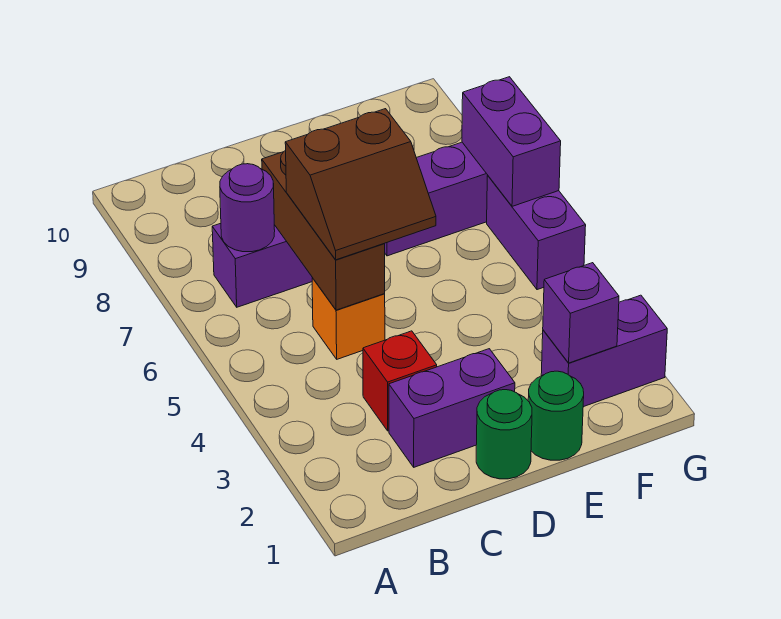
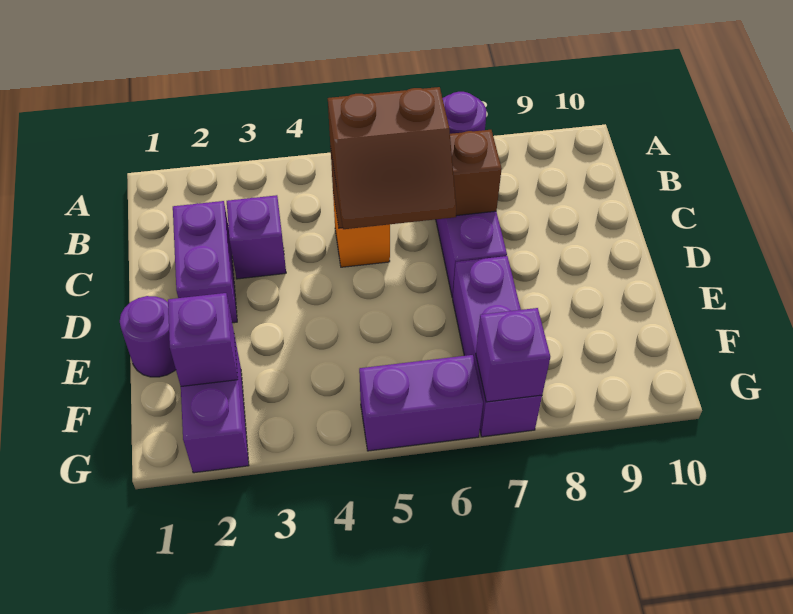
red 1x1 brick [363,331,437,431] -> purple 1x1 brick [227,195,286,279]
brown 2x2 slope [285,109,436,260] -> brown 2x2 slope turned to [328,87,456,229]
green 1x1 round brick [476,390,532,479] -> none
green 1x1 round brick [528,371,584,460] -> purple 1x1 round brick [120,296,176,377]
purple 1x2 brick [462,77,561,206] -> purple 1x1 brick [476,308,550,402]

